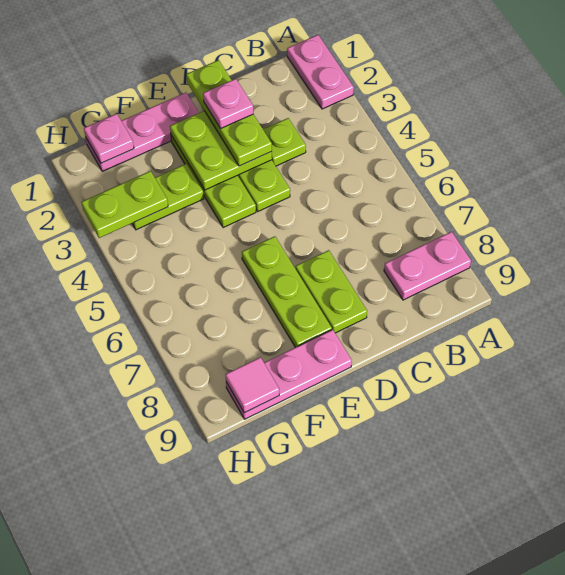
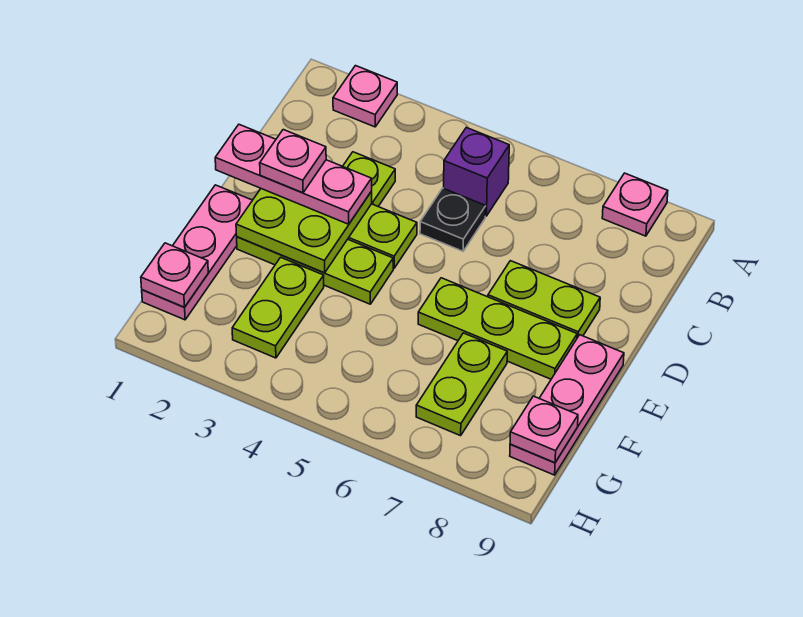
pink 1x2 plate [287,35,354,109] -> pink 1x1 plate [333,66,397,127]
pink 1x2 plate [384,232,471,300] -> pink 1x1 plate [602,173,668,236]
none -> purple 1x1 brick [444,128,509,216]
none -> black 1x1 plate [420,188,486,251]
lime 1x3 plate [186,60,272,166] -> pink 1x3 plate [215,125,372,224]
lime 1x2 plate [82,171,168,238] -> lime 1x2 plate moved to [416,333,507,436]
pink 1x1 tile [225,357,279,413] -> pink 1x1 plate [510,396,578,463]

